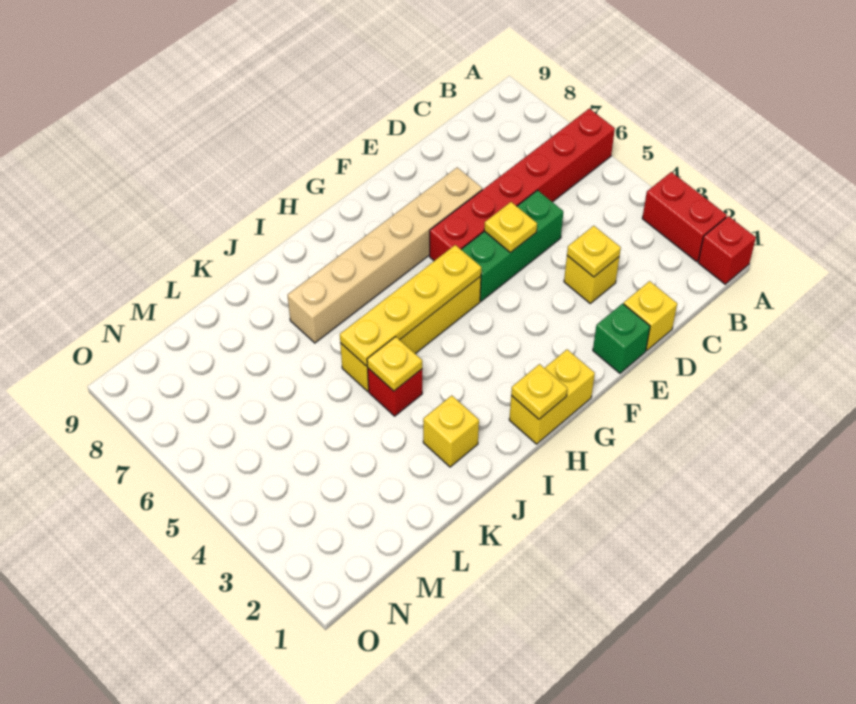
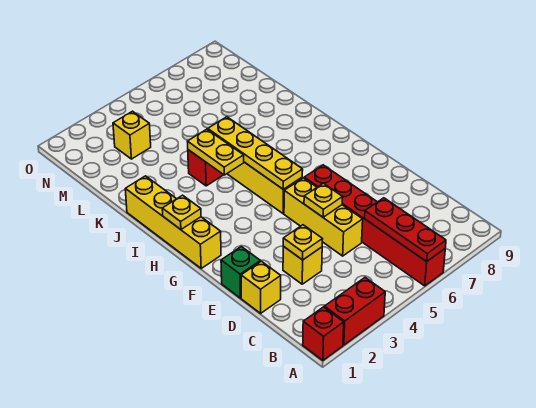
none -> red 1x3 plate [365,198,446,262]
green 1x3 brick [461,190,563,301] -> yellow 1x3 brick [284,178,363,256]
tan 1x6 brick [287,168,482,343] -> none
yellow 1x2 brick [509,350,595,444] -> yellow 1x4 brick [125,176,221,268]
yellow 1x1 brick [423,395,479,467] -> yellow 1x1 brick moved to [113,111,151,159]
yellow 1x1 plate [367,337,422,391] -> yellow 1x2 plate [187,129,244,175]

